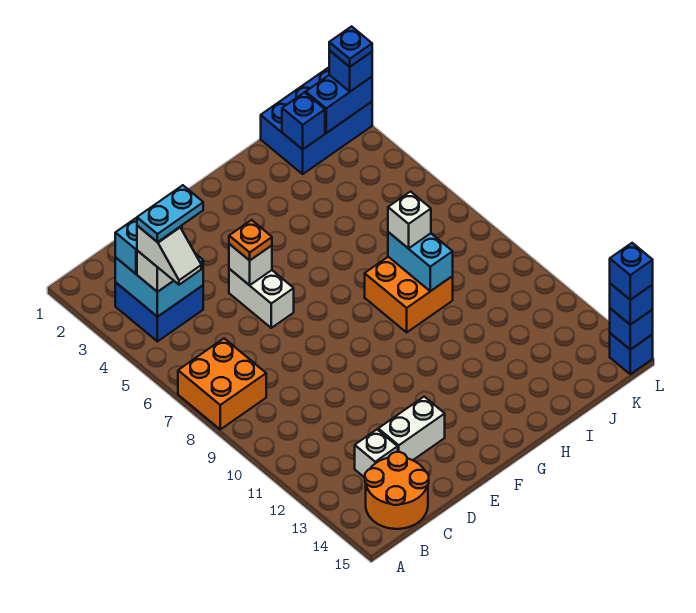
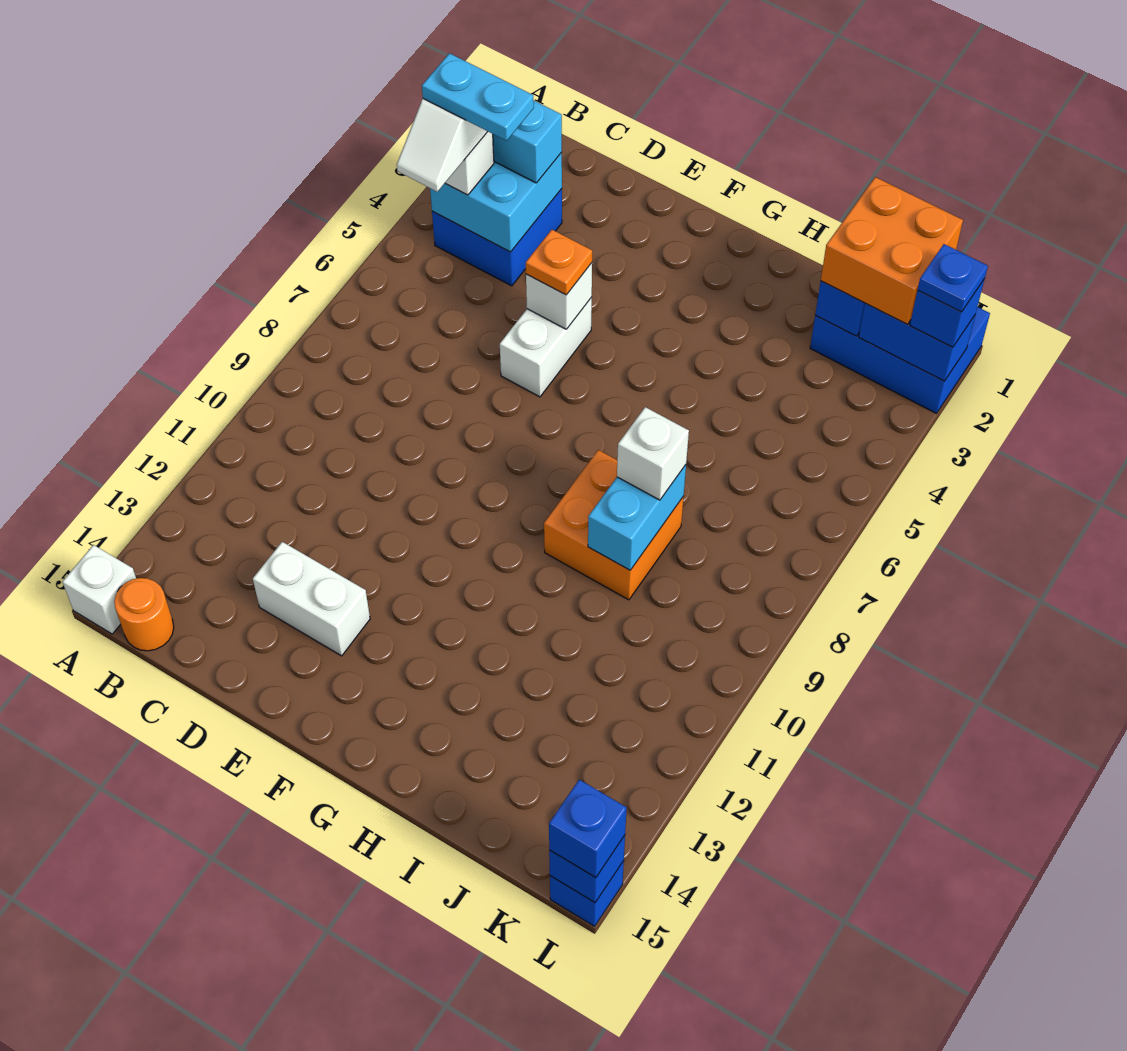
orange 2x2 brick [178,338,266,429] -> orange 2x2 brick moved to [821,177,963,324]
orange 2x2 round brick [365,452,429,529] -> orange 1x1 round brick [114,578,174,651]
white 1x1 brick [355,430,398,478] -> white 1x1 brick moved to [62,545,136,634]
blue 1x1 brick [610,243,653,300] -> none

